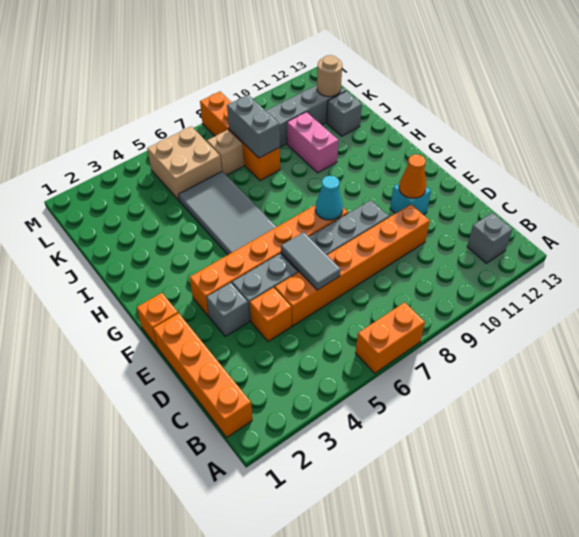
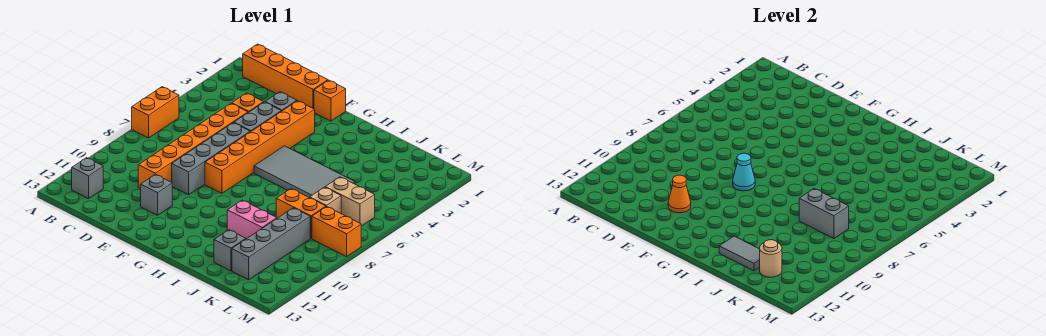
grey 1x2 tile [281,232,341,290] -> grey 1x2 tile moved to [719,236,760,271]
cyan 1x1 brick [390,184,431,215] -> grey 1x1 brick [141,174,172,215]
tan 2x2 brick [147,126,222,200] -> tan 1x2 brick [325,177,375,226]

